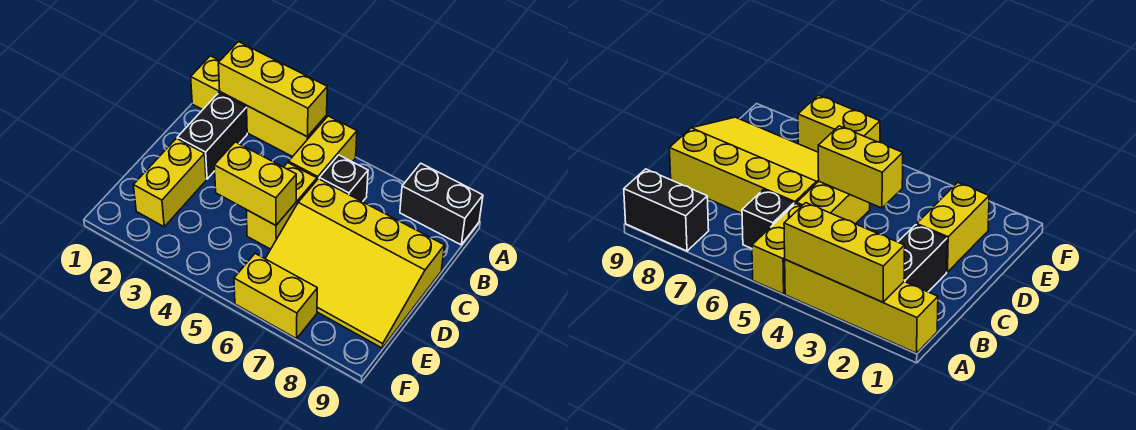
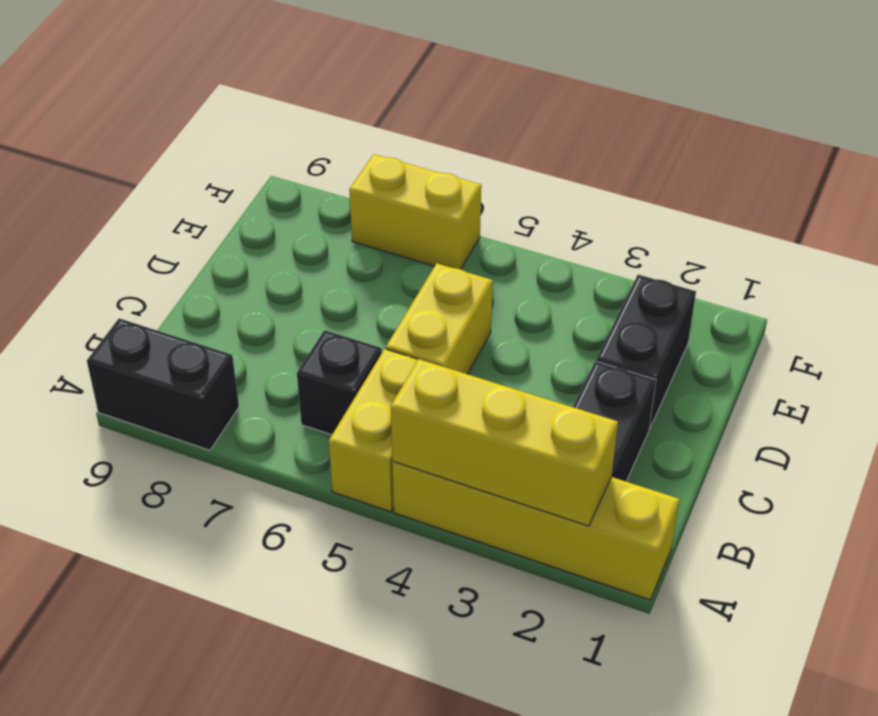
yellow 3x4 slope [265,179,444,348] -> none
yellow 1x2 brick [134,138,206,227] -> black 1x2 brick [596,275,696,429]
yellow 1x2 brick [214,142,296,225] -> none

